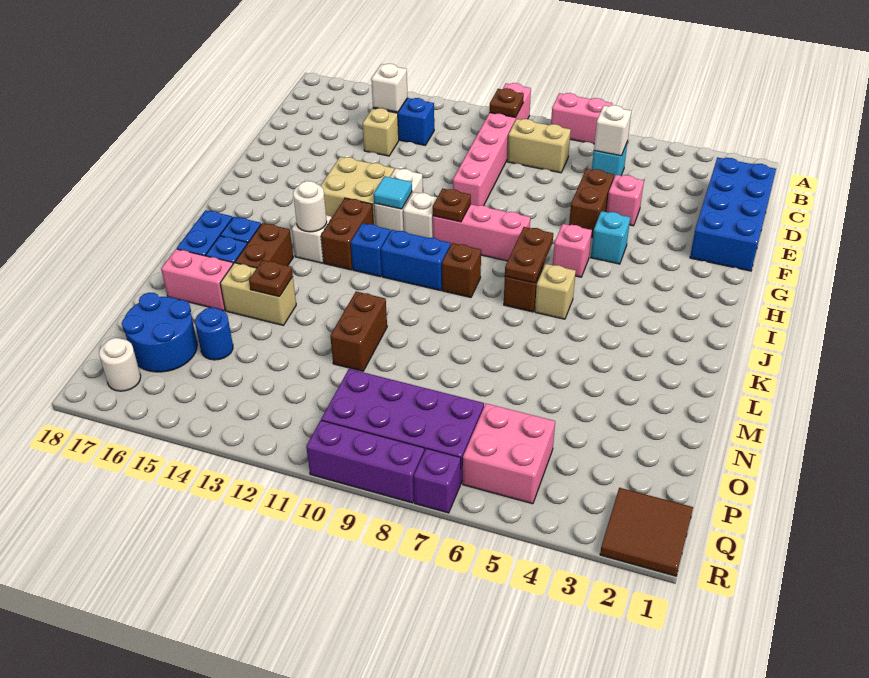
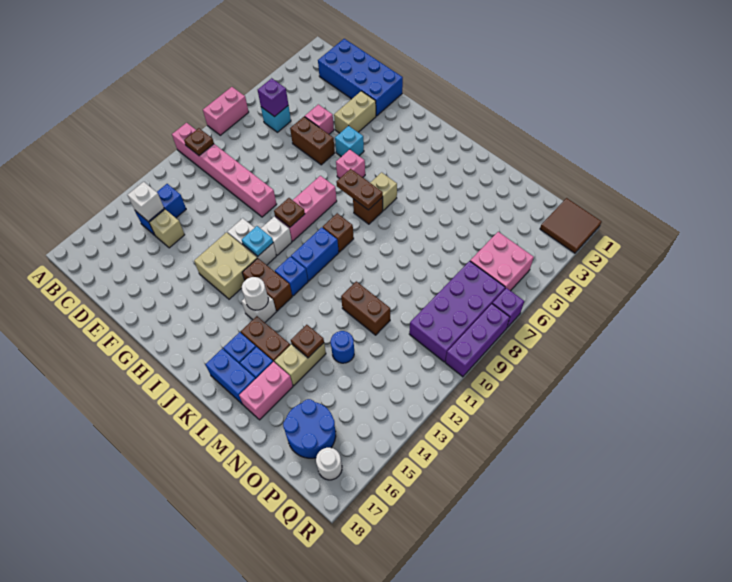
white 1x1 brick [594,105,631,156] -> purple 1x1 brick [258,78,288,117]
tan 1x2 brick [507,119,571,173] -> tan 1x2 brick moved to [334,91,376,133]
cyan 1x1 tile [374,176,412,209] -> cyan 1x1 plate [242,226,273,256]
blue 1x1 round brick [195,308,233,360] -> blue 1x1 round brick moved to [331,331,354,363]

